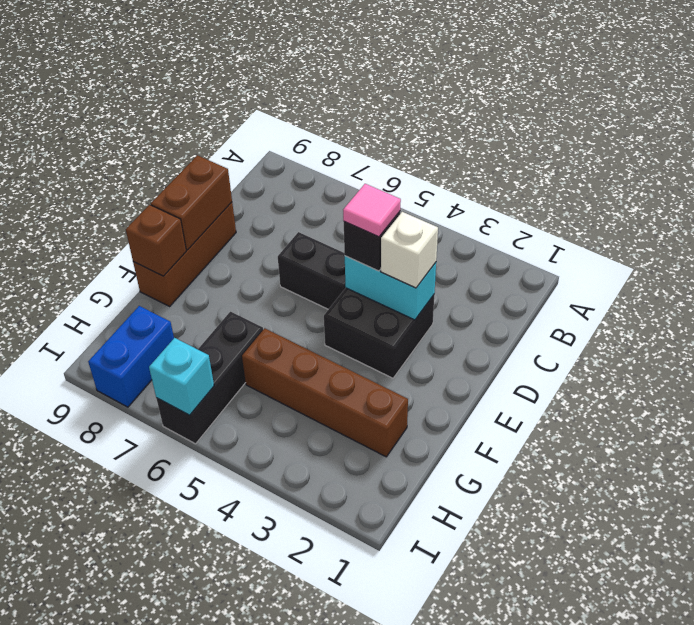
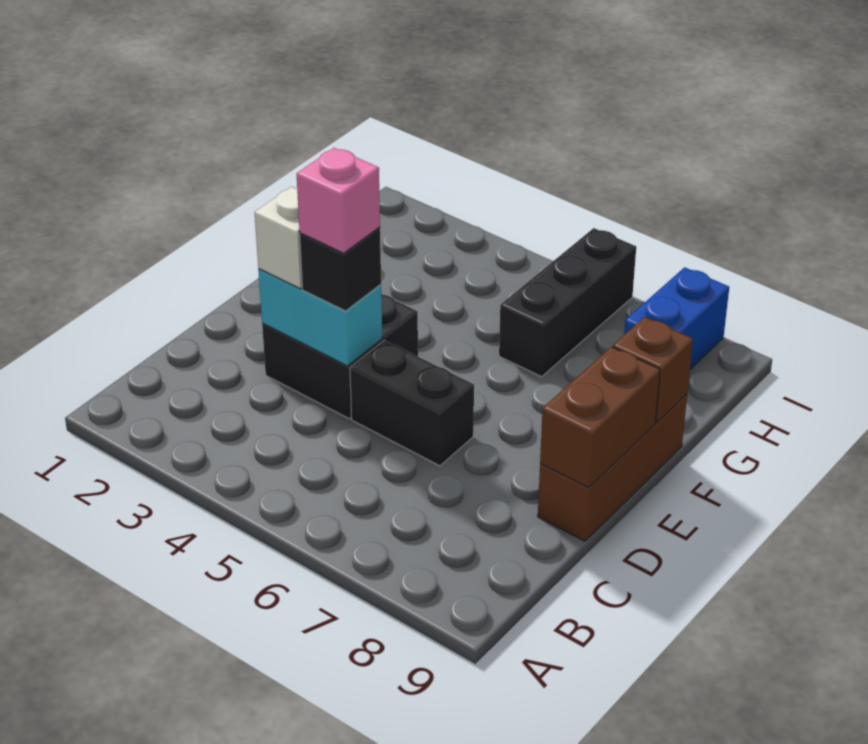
pink 1x1 tile [343,184,401,237] -> pink 1x1 brick [297,148,380,253]
brown 1x4 brick [242,328,408,457] -> none
cyan 1x1 brick [149,338,214,415] -> none

